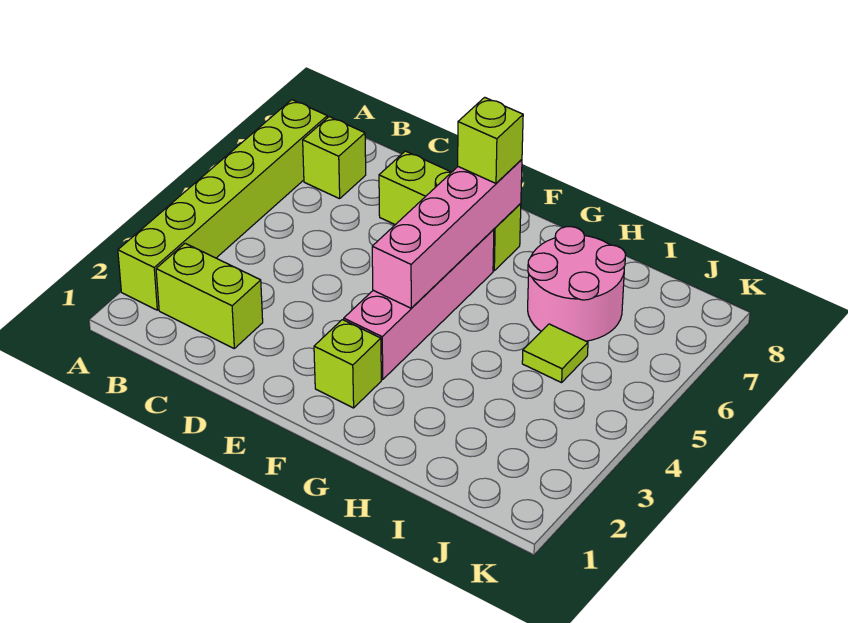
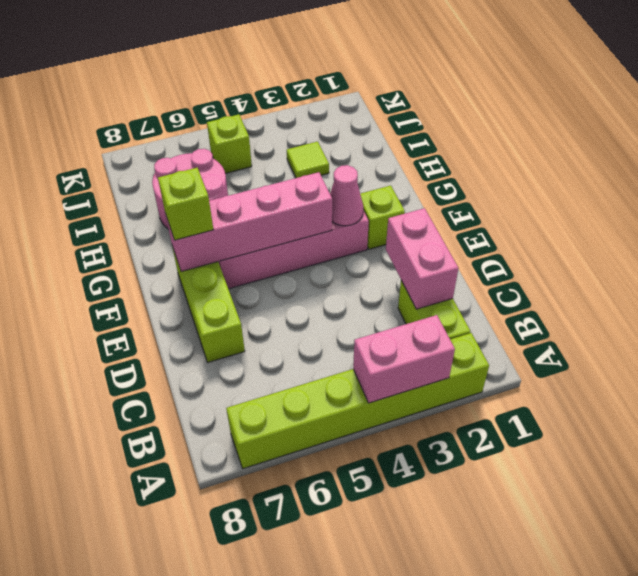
none -> pink 1x2 brick [353,315,455,403]
lime 1x1 brick [303,117,366,199] -> lime 1x1 brick moved to [207,114,252,173]
none -> pink 1x2 brick [386,208,458,309]
none -> pink 1x1 cone [330,165,363,226]
lime 1x1 tile [522,324,588,383] -> lime 1x1 tile moved to [287,142,329,178]

